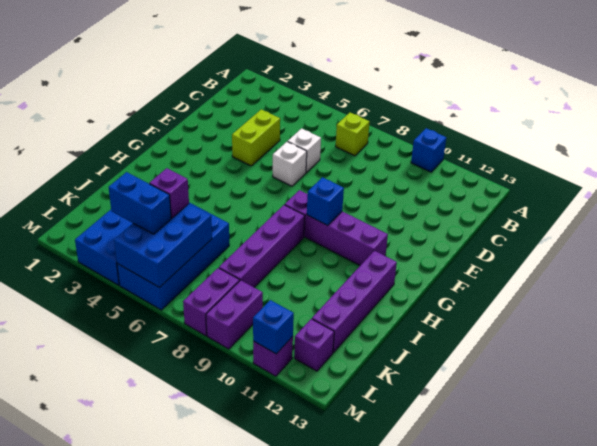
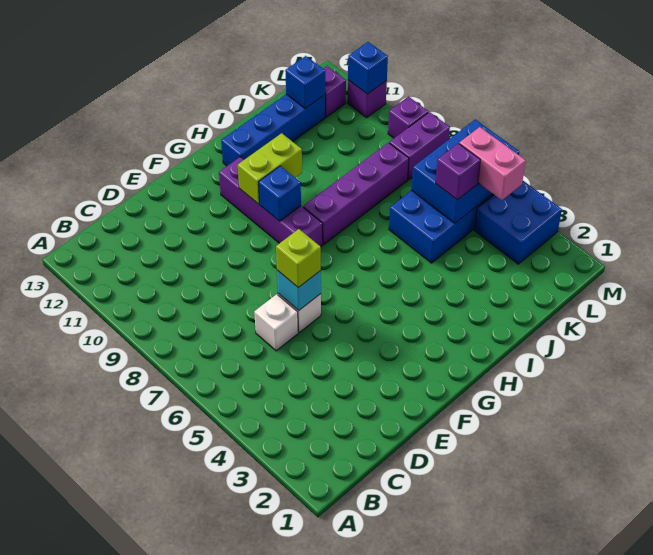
blue 1x1 brick [411,128,446,172] -> blue 1x1 brick moved to [285,56,325,109]
lime 1x1 brick [336,113,369,156] -> lime 1x1 brick moved to [276,229,321,288]
lime 1x2 brick [232,109,280,166] -> lime 1x2 brick moved to [238,133,302,204]
none -> cyan 1x1 brick [277,270,321,310]
purple 1x4 brick [312,251,397,353] -> blue 1x4 brick [221,94,325,166]
blue 1x2 brick [109,172,171,234] -> pink 1x2 brick [459,127,526,200]
purple 1x2 brick [206,280,263,349] -> purple 1x1 brick [388,97,428,138]

